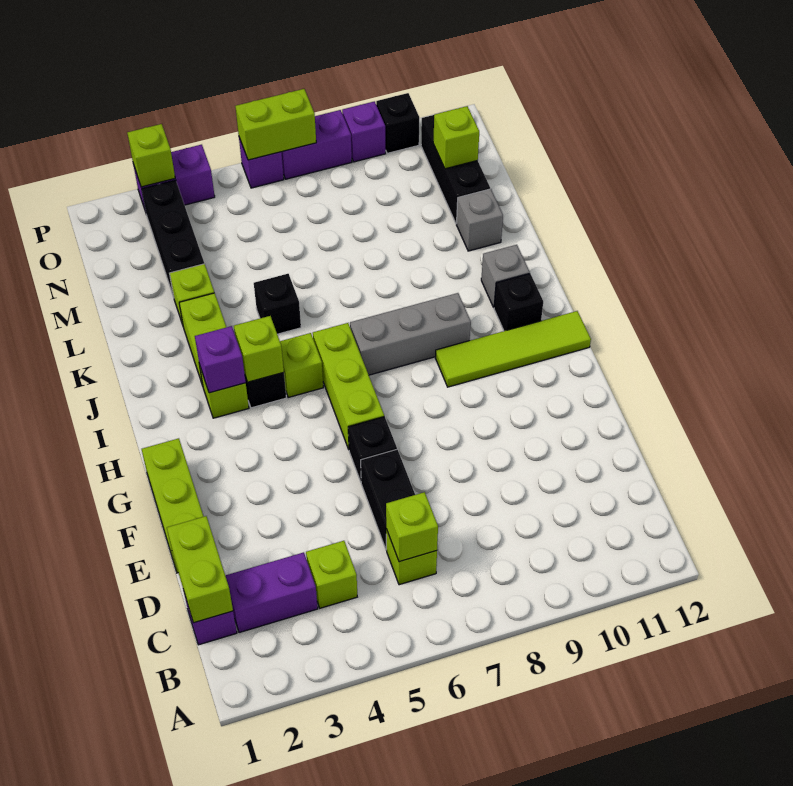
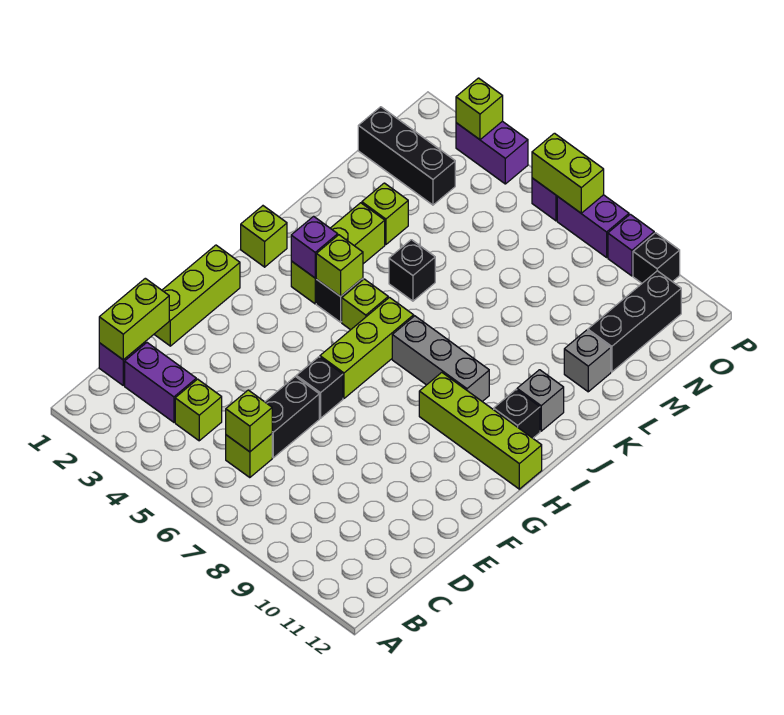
lime 1x4 tile [436,311,591,387] -> lime 1x4 brick [419,373,542,489]
black 1x3 brick [142,180,204,294] -> black 1x3 brick turned to [358,107,455,205]
lime 1x1 brick [433,106,479,169] -> lime 1x1 brick moved to [241,206,287,267]

